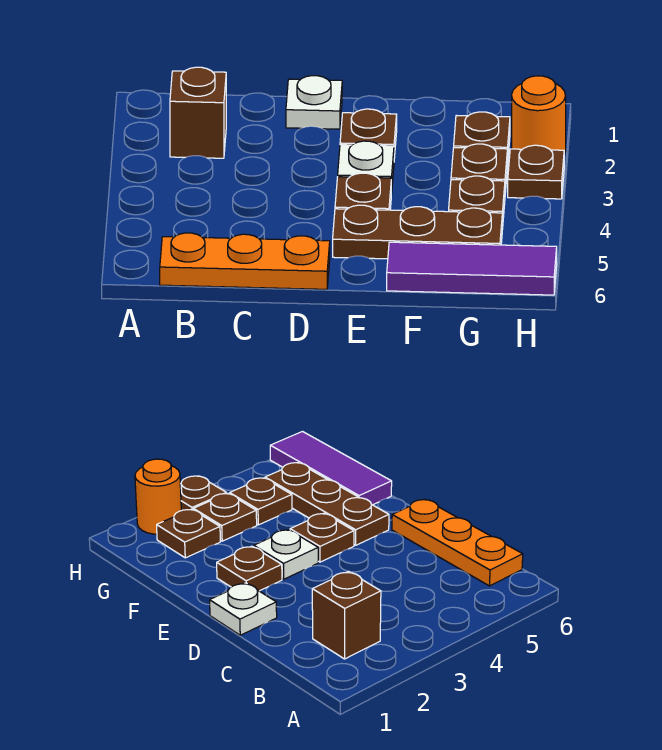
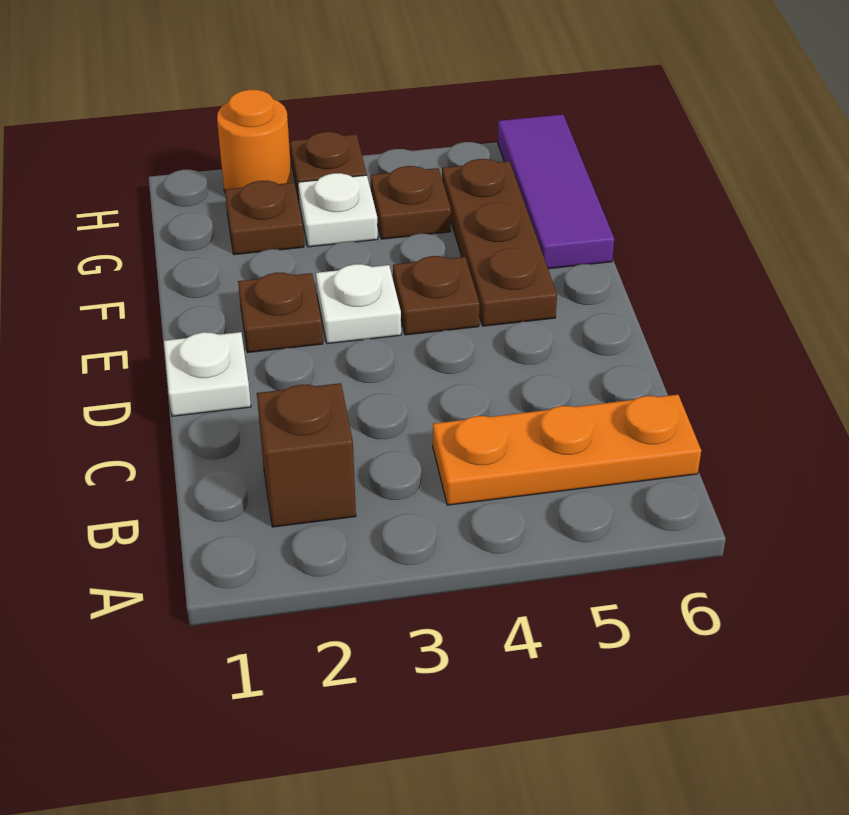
orange 1x3 plate [160,233,330,289] -> orange 1x3 plate turned to [433,395,701,505]
brown 1x1 plate [451,144,507,192] -> white 1x1 plate [298,173,378,247]

